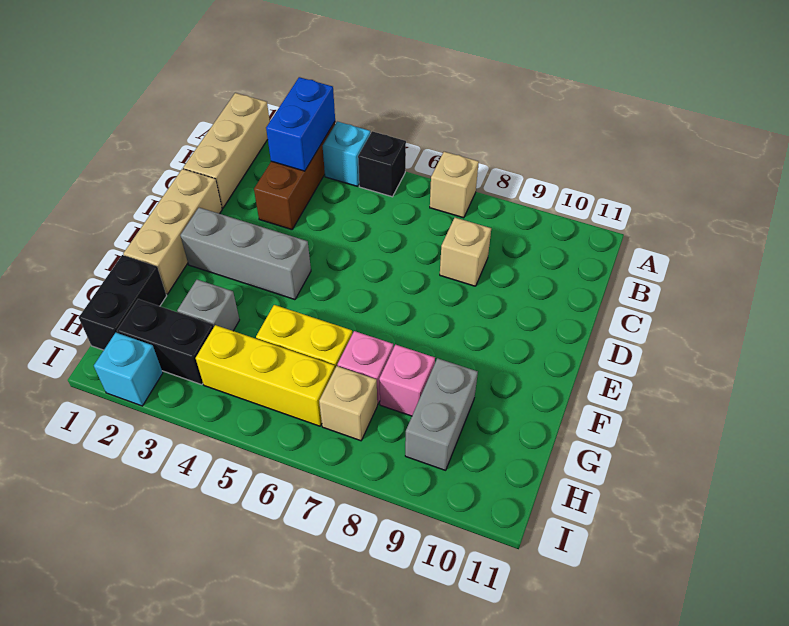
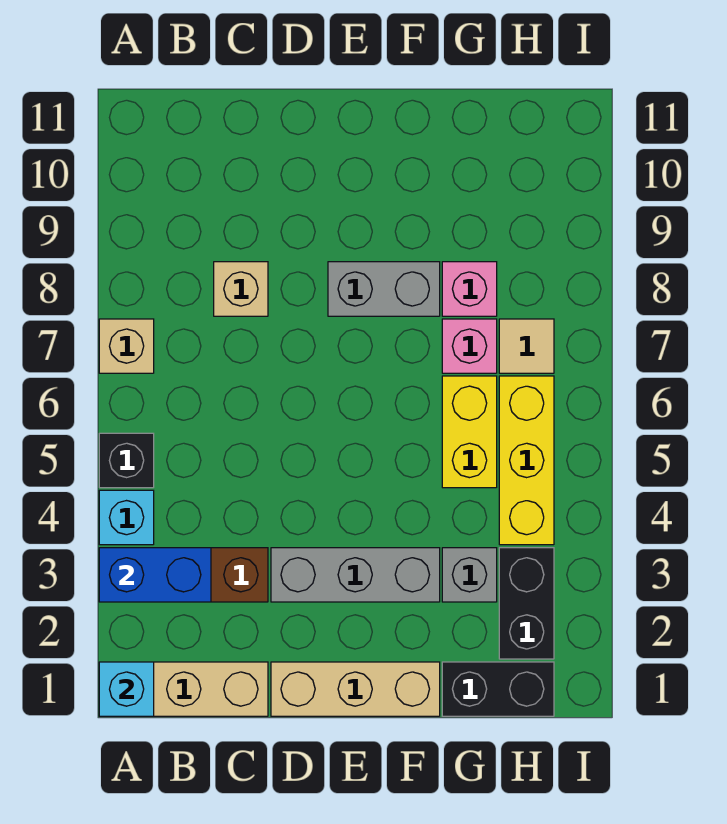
grey 1x3 brick [180,208,311,300] -> grey 1x3 brick turned to [271,548,440,602]
grey 1x2 brick [405,358,478,470] -> grey 1x2 brick moved to [328,262,440,316]
tan 1x1 brick [319,366,377,441] -> tan 1x1 tile [499,319,554,373]
cyan 1x1 brick [94,333,163,406] -> cyan 1x1 brick moved to [99,662,154,716]

